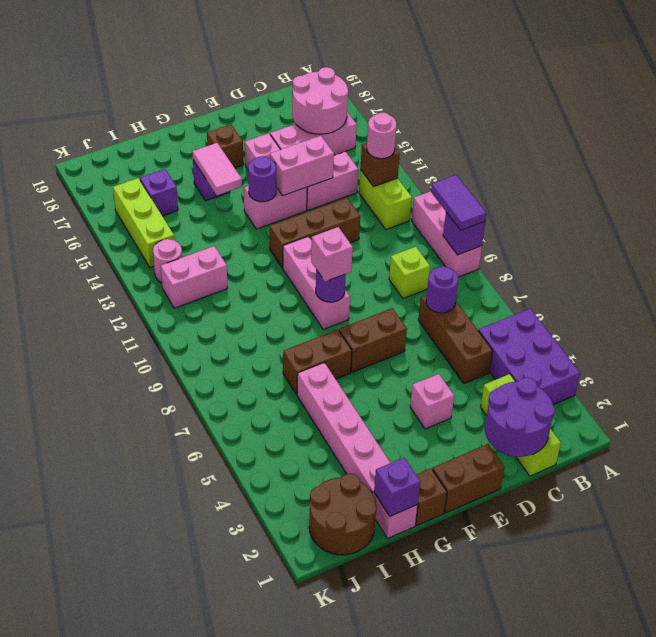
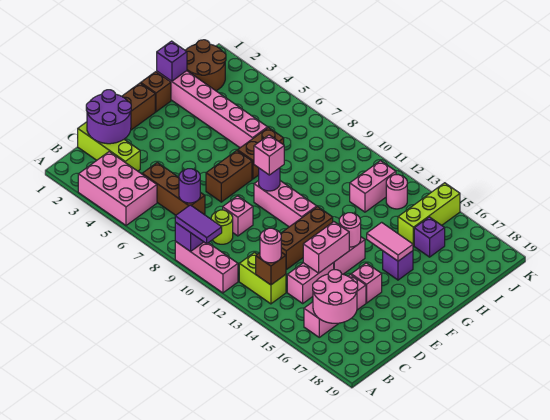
purple 2x3 brick [478,309,580,405] -> pink 2x3 brick [78,152,157,225]
lime 1x1 brick [389,247,430,298] -> lime 1x1 round brick [211,210,233,244]
pink 1x1 brick [410,374,454,429] -> pink 1x1 brick moved to [223,196,253,236]
purple 1x1 round brick [248,156,276,202] -> pink 1x1 round brick [339,213,361,247]
brown 1x1 brick [207,124,243,168] -> none
lime 1x3 brick [113,178,174,268] -> lime 1x3 brick turned to [398,183,460,246]

